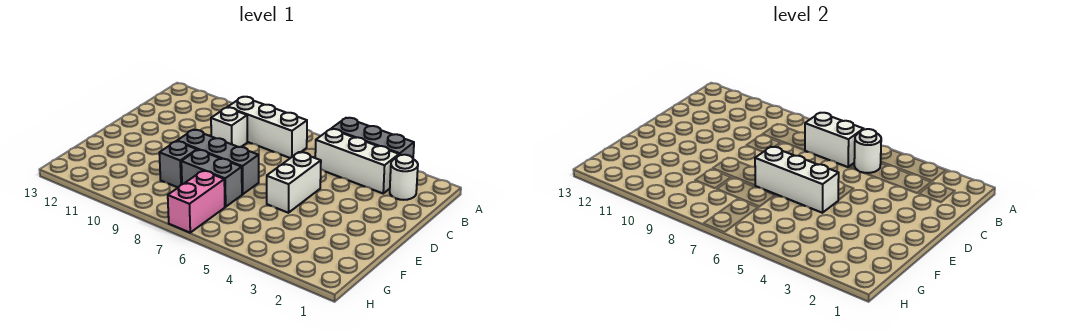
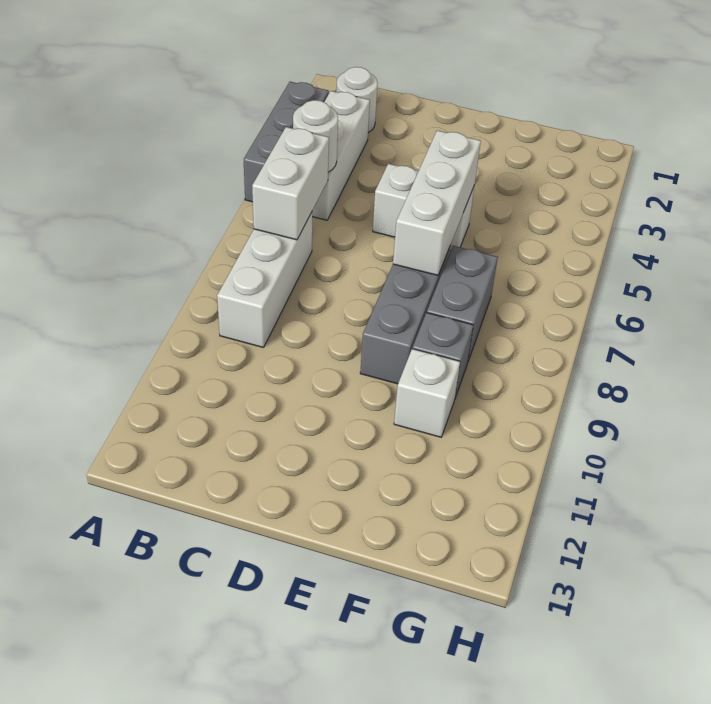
white 1x1 brick [211,107,247,147] -> white 1x1 brick moved to [394,349,460,437]
pink 1x2 brick [168,171,225,233] -> none

